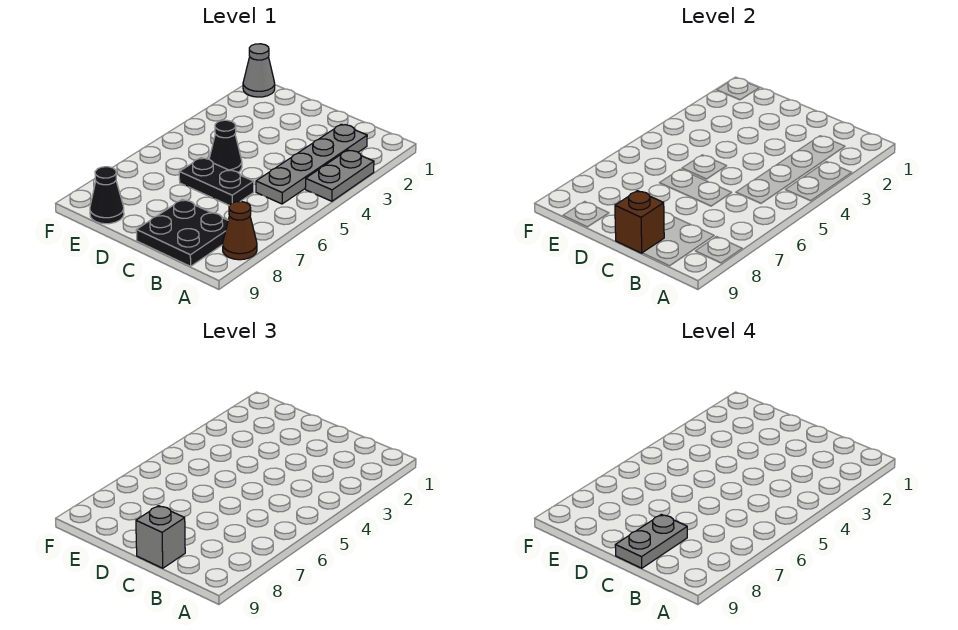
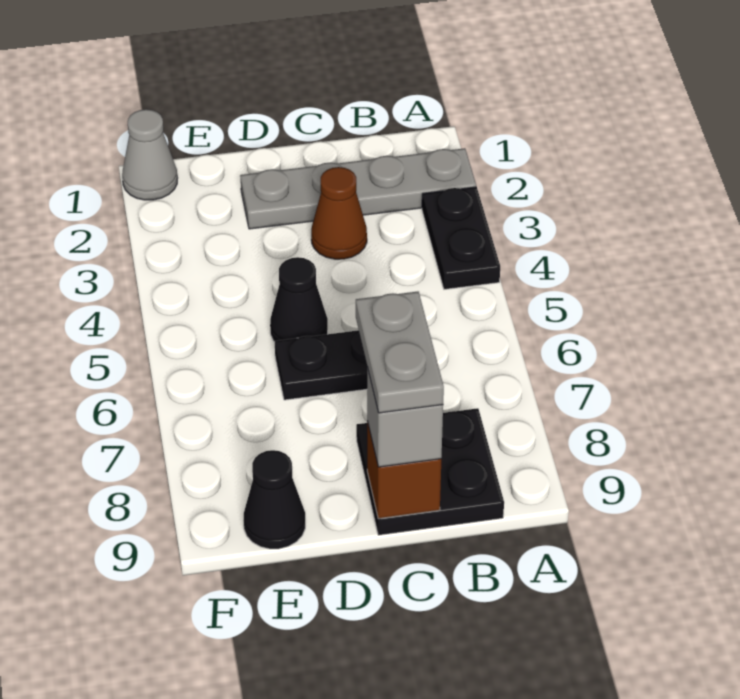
grey 1x2 plate [305,150,374,201] -> black 1x2 plate [422,187,500,289]
brown 1x1 cone [222,202,257,260] -> brown 1x1 cone moved to [311,167,367,259]
grey 1x4 plate [256,124,367,204] -> grey 1x4 plate turned to [240,148,476,229]

